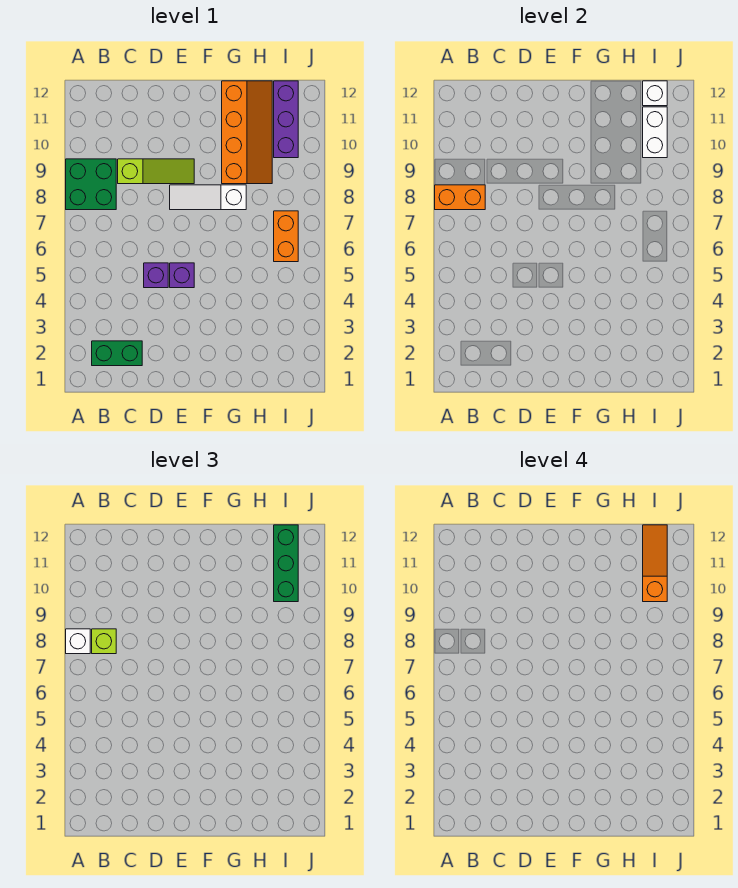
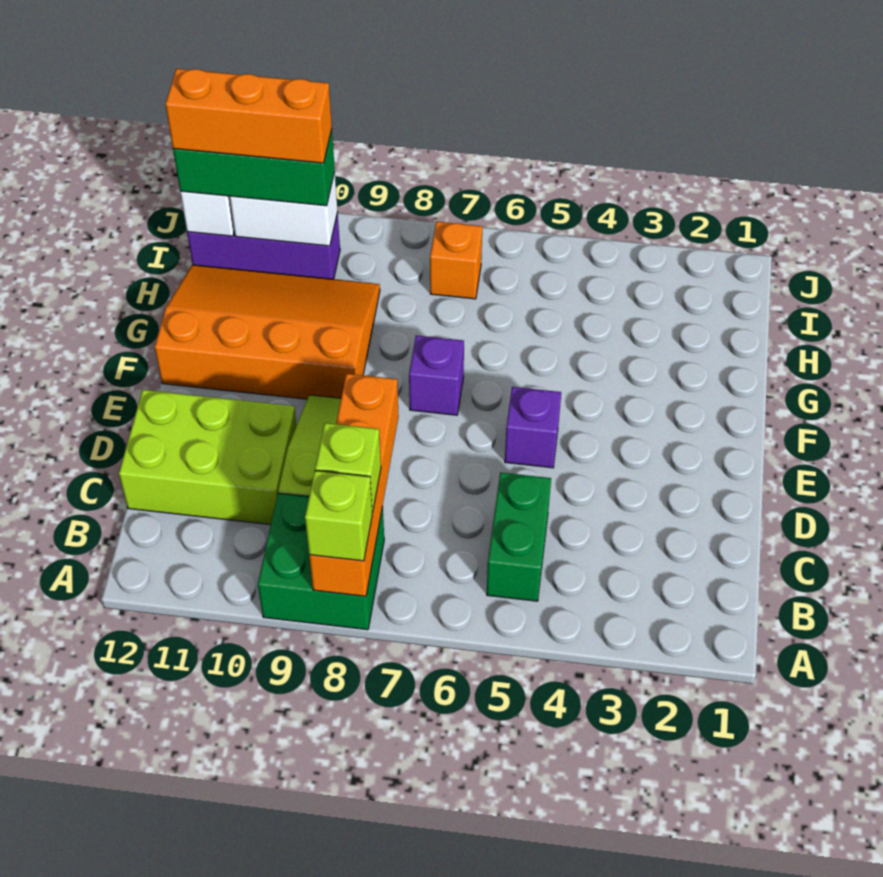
orange 1x2 brick [435,185,485,210] -> orange 1x4 brick [309,374,399,596]
white 1x1 brick [66,629,90,654] -> lime 1x1 brick [305,471,372,561]
green 1x2 brick [92,341,142,366] -> green 1x2 brick moved to [487,472,551,601]
none -> lime 2x3 brick [119,390,297,525]
purple 1x1 brick [144,263,168,288] -> purple 1x1 brick moved to [409,335,464,415]
white 1x3 slope [170,185,246,210] -> none
orange 2x4 slope [222,81,272,184] -> orange 3x4 slope [155,265,380,399]
orange 1x2 brick [274,211,298,262] -> orange 1x1 brick [430,222,482,299]
orange 1x3 slope [643,525,667,602] -> orange 1x3 brick [165,69,332,163]

